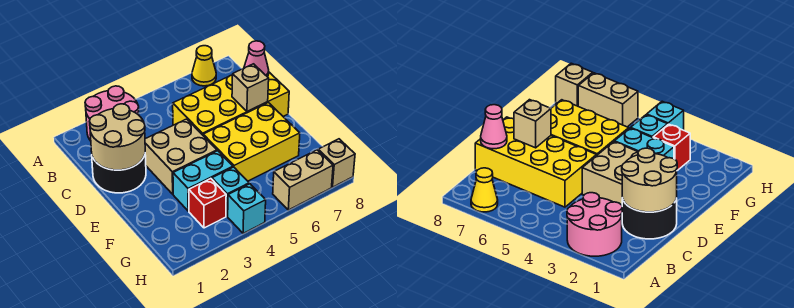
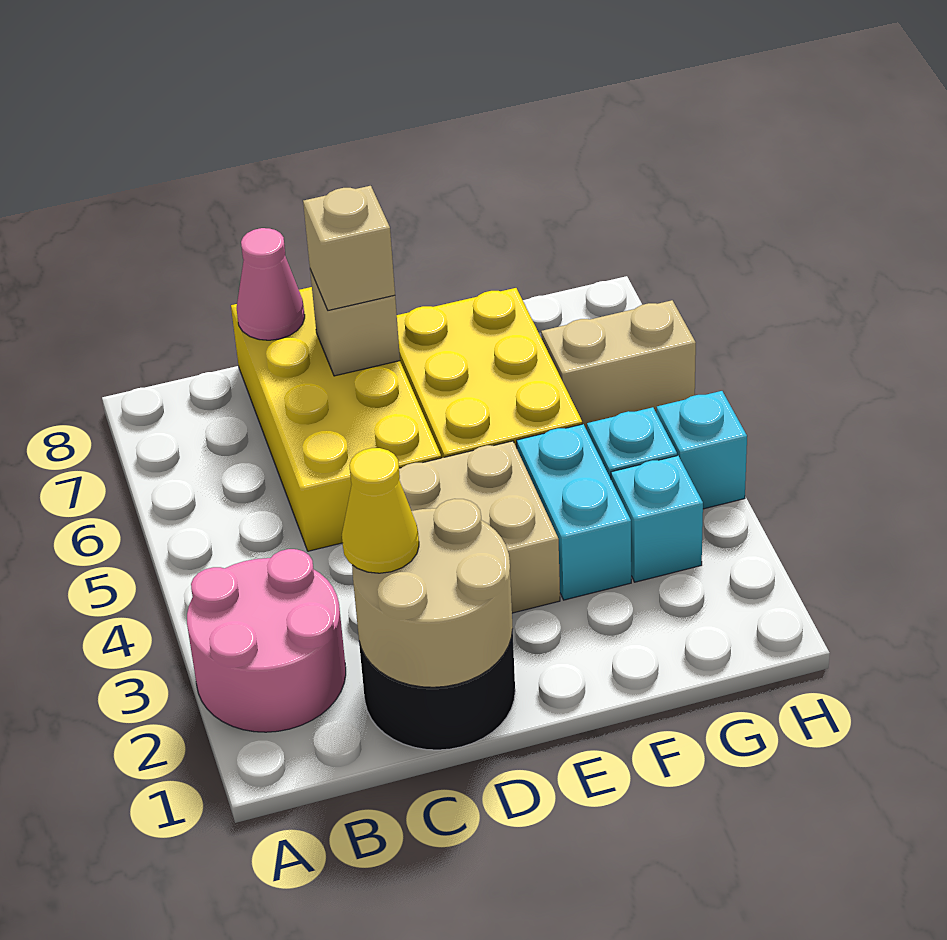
yellow 1x1 cone [192,46,216,86] -> yellow 1x1 cone moved to [342,448,419,573]
red 1x1 brick [189,179,226,228] -> cyan 1x1 brick [611,456,703,582]
tan 1x2 brick [273,150,333,210] -> tan 1x2 brick turned to [541,300,696,430]
tan 1x1 brick [318,139,355,187] -> tan 1x1 brick moved to [303,186,395,310]

